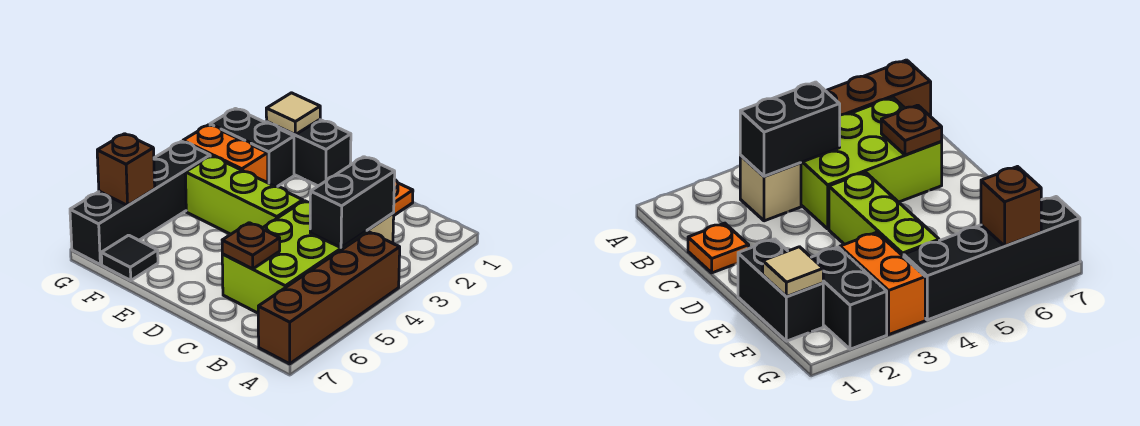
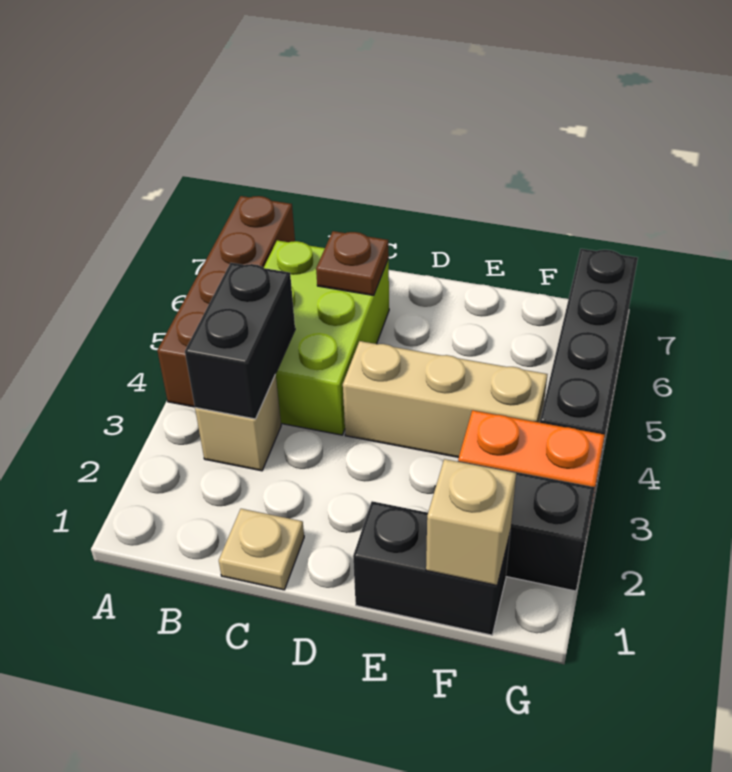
orange 1x1 plate [394,179,413,215] -> tan 1x1 plate [219,509,304,590]
lime 1x3 brick [185,156,303,234] -> tan 1x3 brick [343,341,547,457]
tan 1x1 tile [266,93,320,135] -> tan 1x1 brick [426,459,516,585]
black 1x1 tile [101,235,158,280] -> none
brown 1x1 brick [97,134,155,205] -> none

